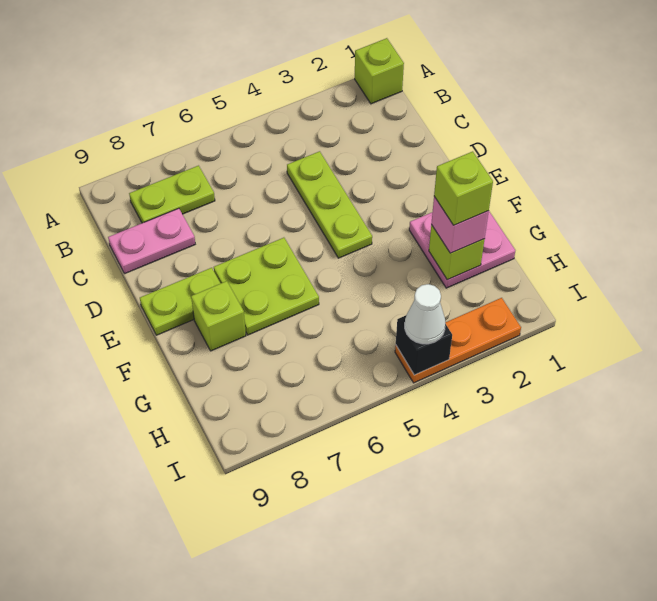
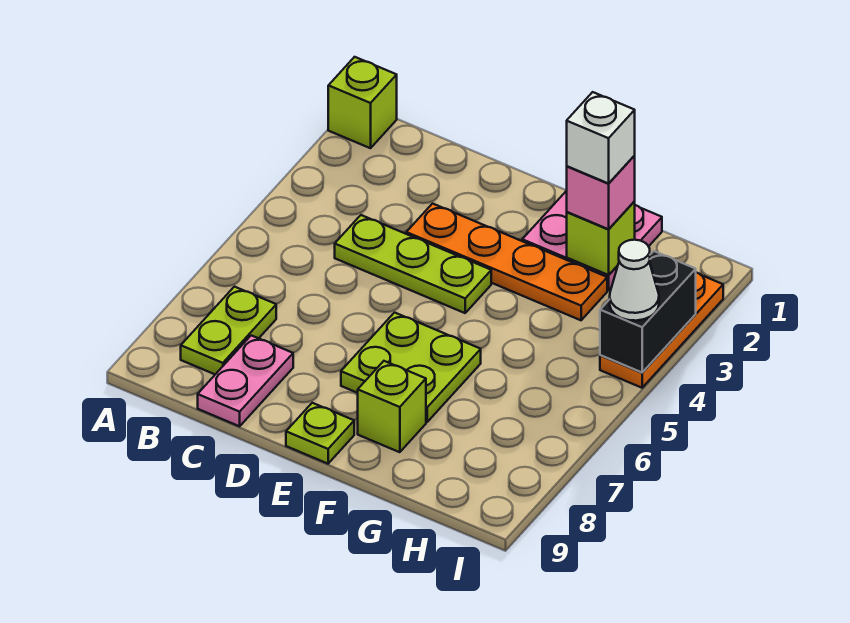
none -> orange 1x4 plate [406,204,607,320]
lime 1x2 plate [140,268,220,335] -> lime 1x1 plate [286,403,354,464]
lime 1x1 brick [434,151,493,225] -> white 1x1 brick [567,92,635,183]
black 1x1 brick [396,315,452,375] -> black 1x2 brick [600,251,696,372]

